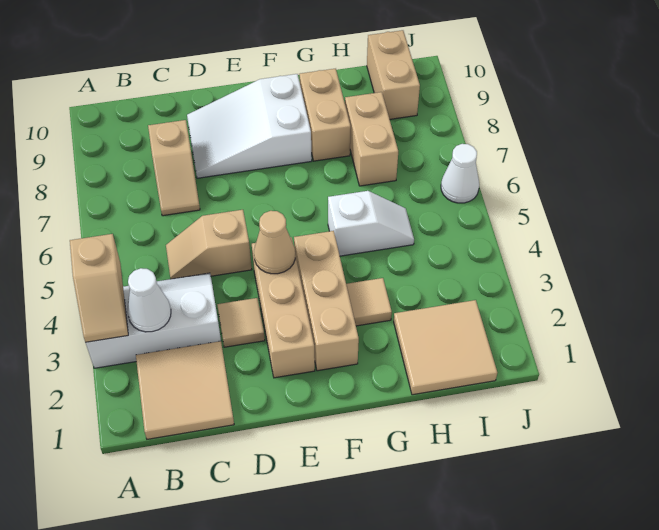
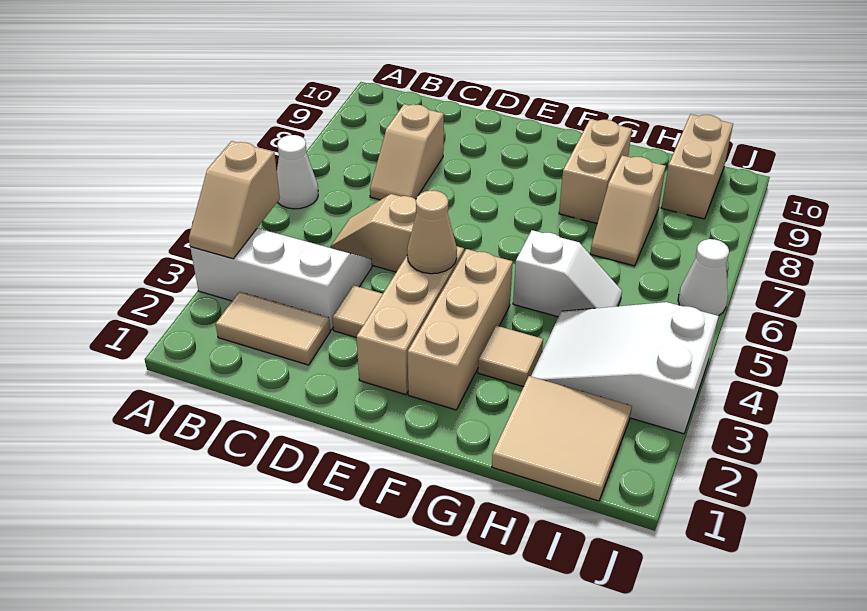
tan 2x2 tile [136,341,234,439] -> tan 1x2 tile [216,292,330,365]
white 1x1 cone [127,268,171,332] -> white 1x1 cone moved to [277,135,318,209]
white 2x3 slope [187,74,312,178] -> white 2x3 slope moved to [531,302,719,434]
tan 1x2 brick [345,92,398,186] -> tan 1x2 slope [590,155,666,266]

